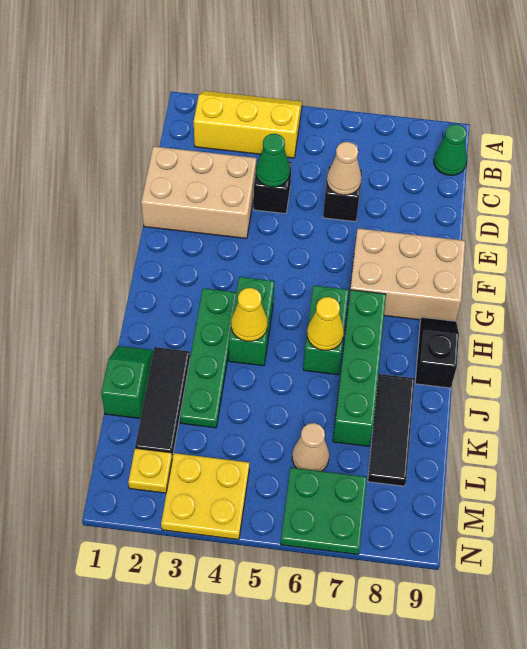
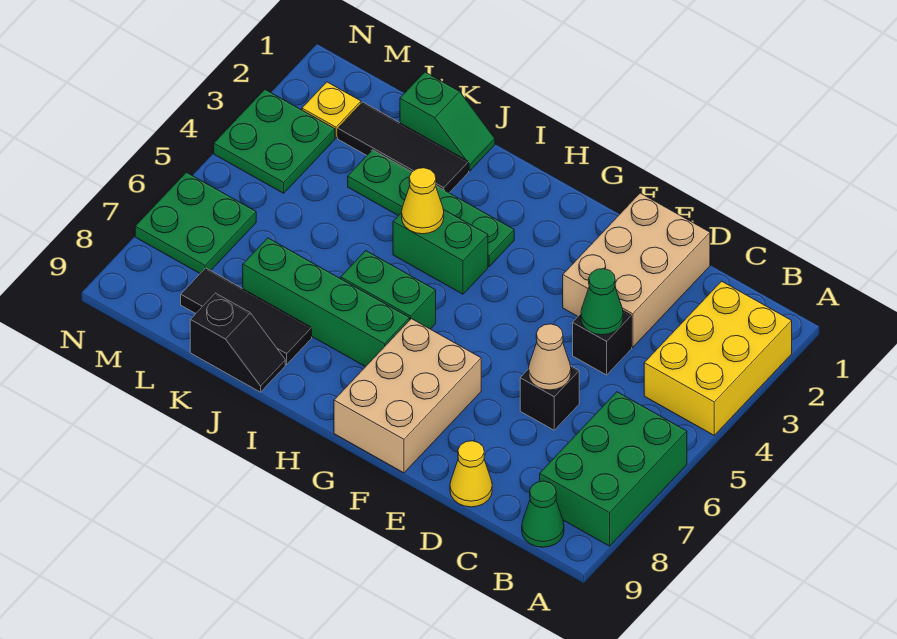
yellow 2x3 slope [194,91,302,158] -> yellow 2x3 brick [644,281,792,435]
none -> green 2x3 brick [540,392,687,546]
black 1x2 slope [415,317,459,388] -> black 1x2 slope moved to [190,293,285,392]
yellow 1x1 cone [307,297,344,350] -> yellow 1x1 cone moved to [450,441,492,507]
tan 1x1 cone [292,423,329,471] -> none
yellow 2x2 plate [161,453,249,540] -> green 2x2 plate [214,90,335,193]

